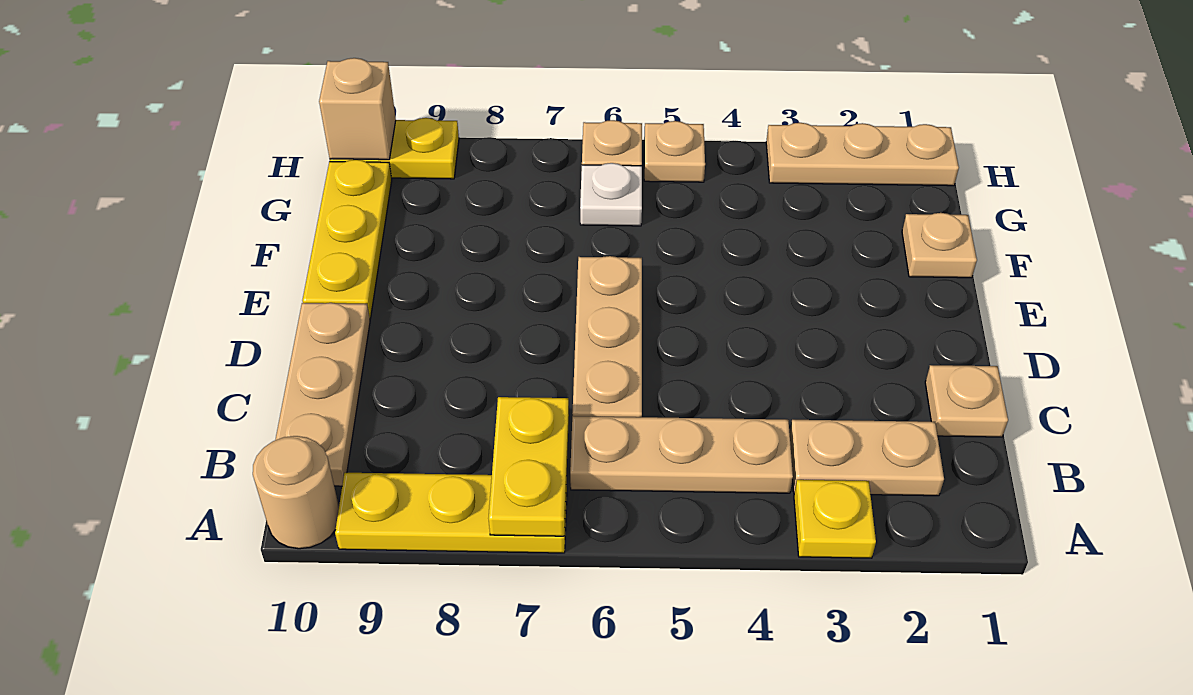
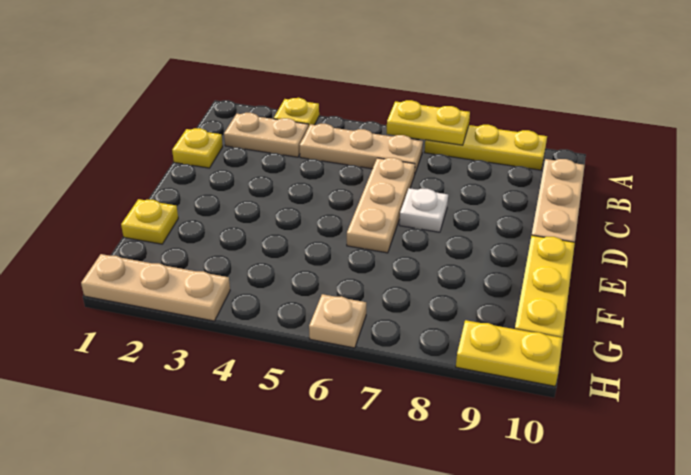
yellow 1x2 plate [489,397,569,536] -> yellow 1x2 plate turned to [387,100,470,145]
tan 1x1 round brick [253,436,339,549] -> none
tan 1x1 plate [925,365,1008,437] -> yellow 1x1 plate [172,128,223,168]
tan 1x1 plate [902,213,977,278] -> yellow 1x1 plate [121,199,178,244]
white 1x1 plate [580,163,642,226] -> white 1x1 plate moved to [399,188,448,232]
tan 1x1 plate [644,121,705,182] -> none
tan 1x1 brick [319,58,396,160] -> none

